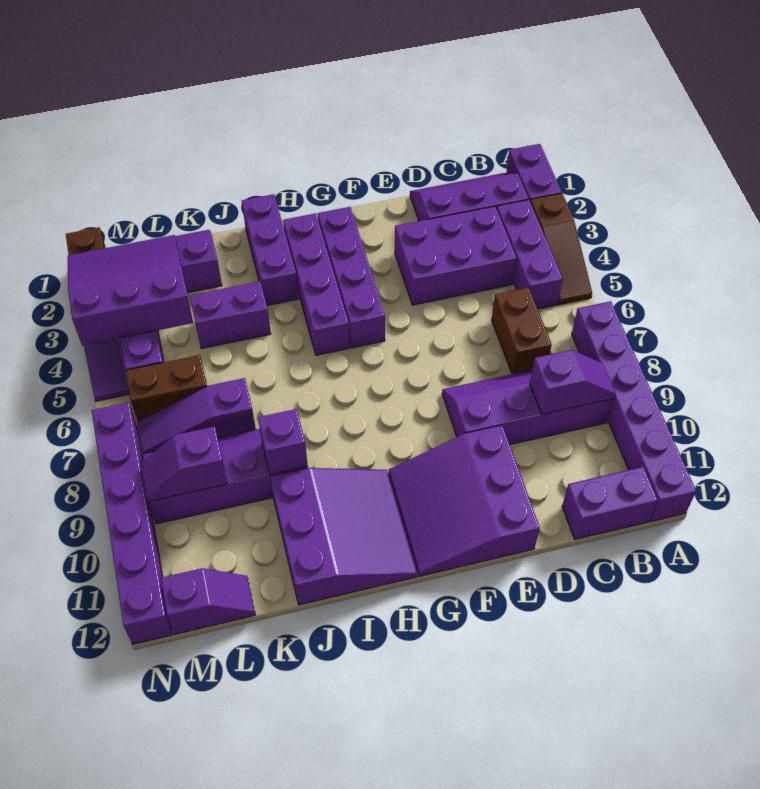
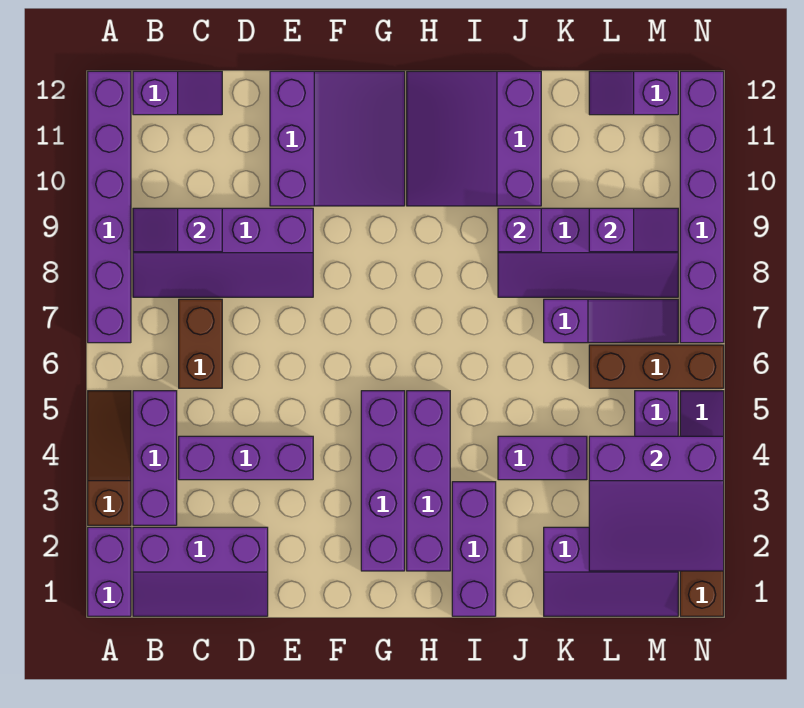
purple 1x2 brick [562,467,658,539] -> purple 1x2 slope [133,71,222,115]
purple 2x3 brick [395,206,517,305] -> purple 1x3 brick [179,436,313,480]
brown 1x2 brick [126,355,207,421] -> brown 1x3 brick [589,345,724,388]

